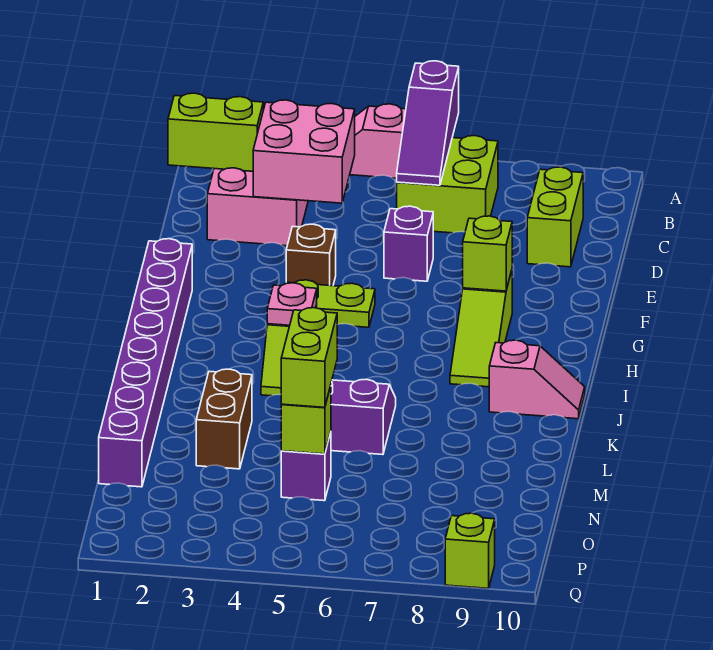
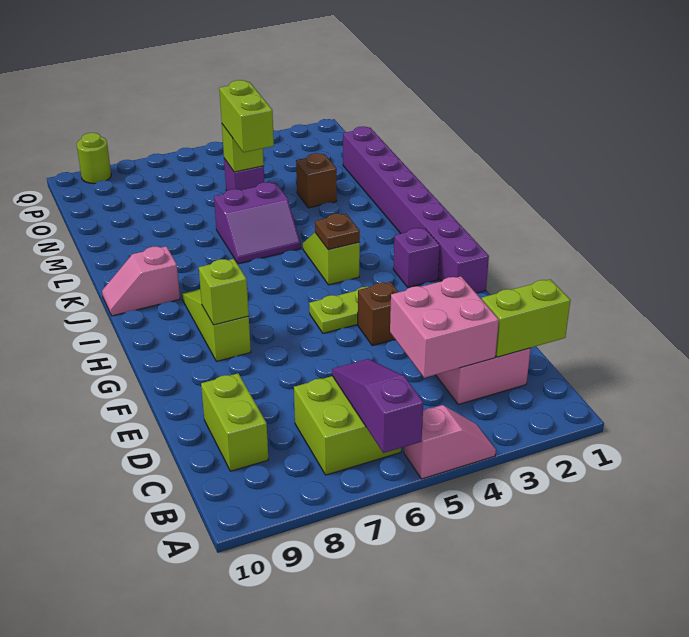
purple 1x1 brick [384,206,433,281] -> purple 1x1 brick moved to [393,228,440,287]
pink 1x1 plate [267,283,317,325] -> brown 1x1 plate [315,213,360,250]
brown 1x2 brick [196,369,252,469] -> brown 1x1 brick [296,153,337,208]
lime 1x1 brick [445,513,495,588] -> lime 1x1 round brick [77,133,111,184]

